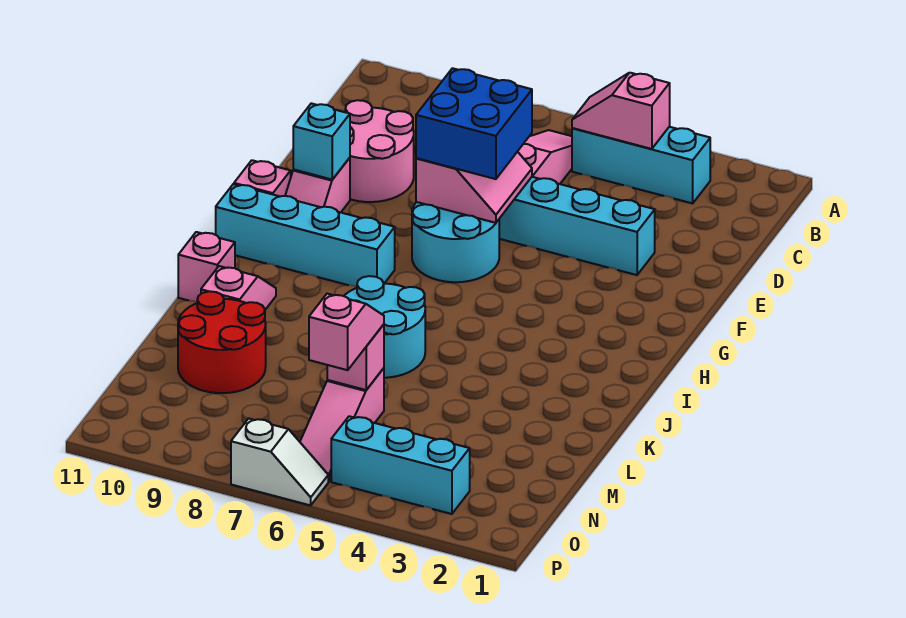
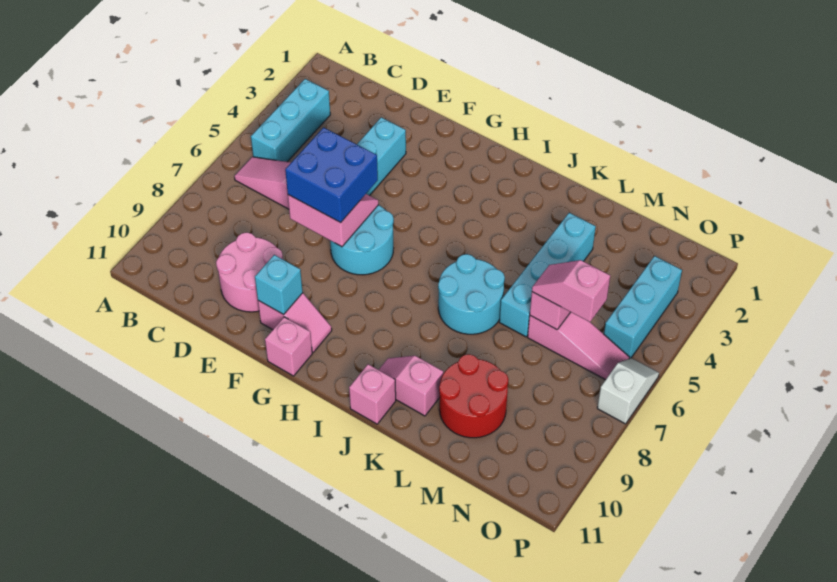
pink 1x2 slope [572,73,670,149] -> none
cyan 1x4 brick [216,184,395,287] -> cyan 1x4 brick moved to [499,213,596,337]

